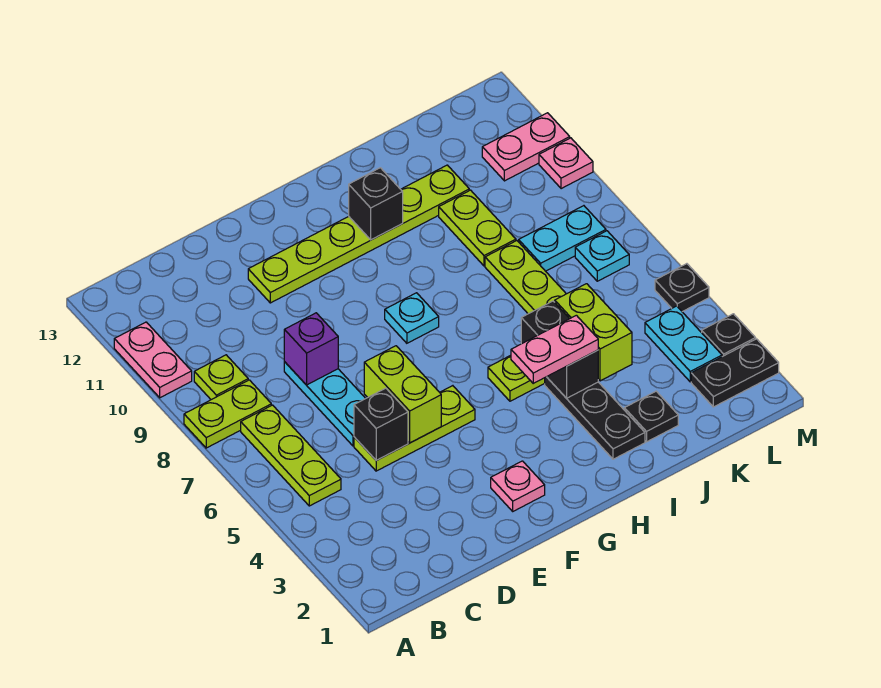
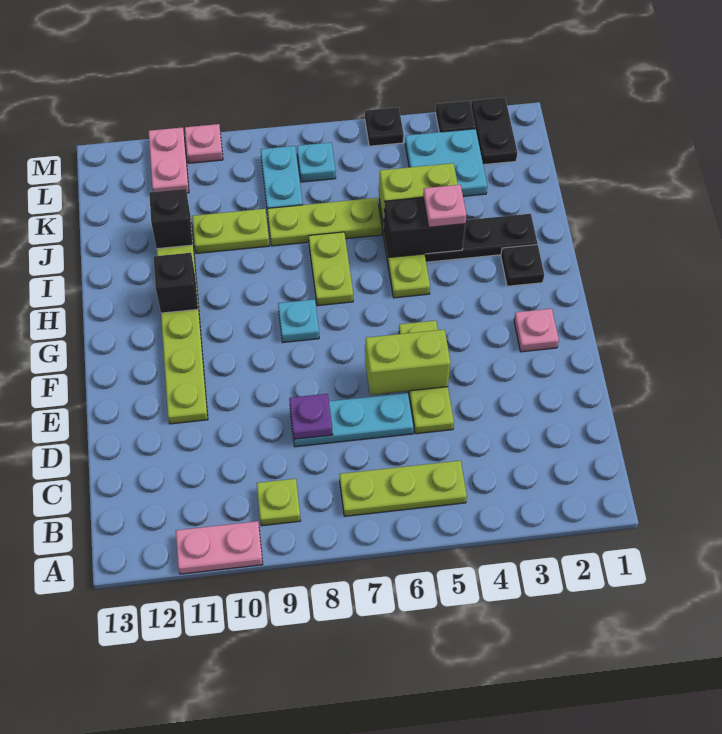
lime 1x2 plate [184,380,271,448] -> lime 1x2 plate moved to [309,232,353,306]
black 1x1 brick [354,388,408,460] -> black 1x1 brick moved to [149,189,193,249]
purple 1x1 brick [284,313,338,385] -> purple 1x1 plate [289,394,333,439]
pink 1x2 plate [511,315,598,383] -> pink 1x1 plate [423,185,466,227]
black 1x1 plate [624,391,678,442] -> black 1x1 plate moved to [501,244,544,286]
cyan 1x2 plate [645,306,722,382] -> cyan 2x2 plate [405,129,487,196]

